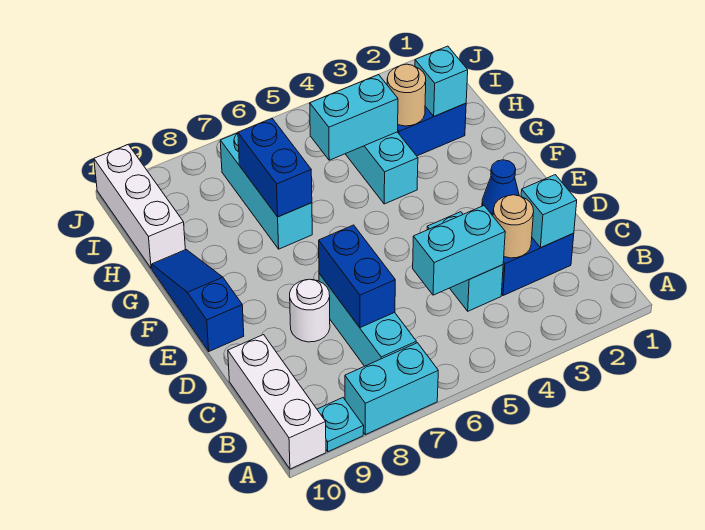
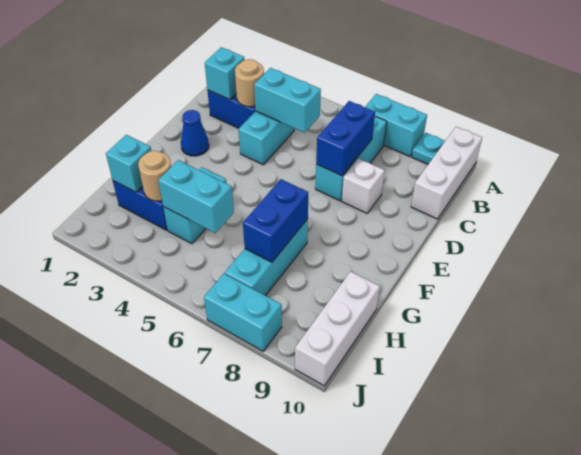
white 1x1 round brick [290,279,330,342] -> white 1x1 brick [342,158,385,213]
blue 1x3 slope [152,250,244,351] -> none
none -> cyan 1x2 brick [204,274,282,351]

